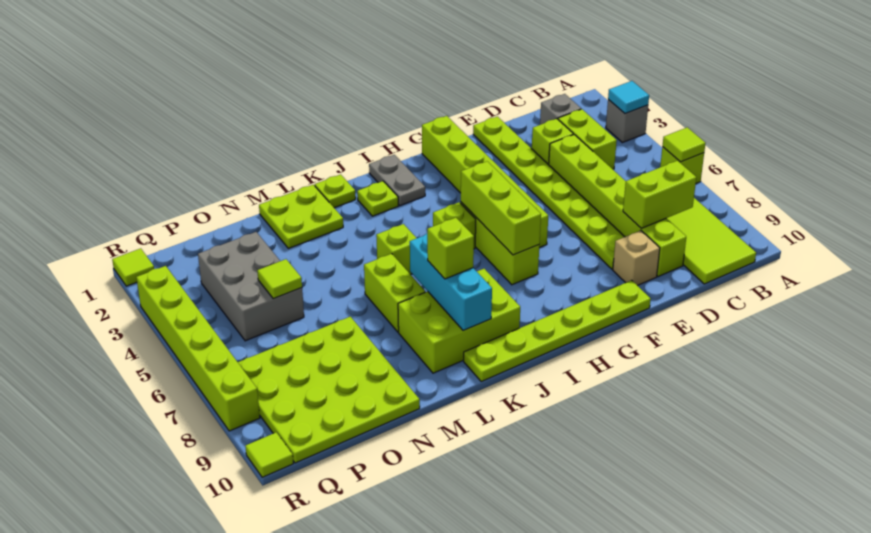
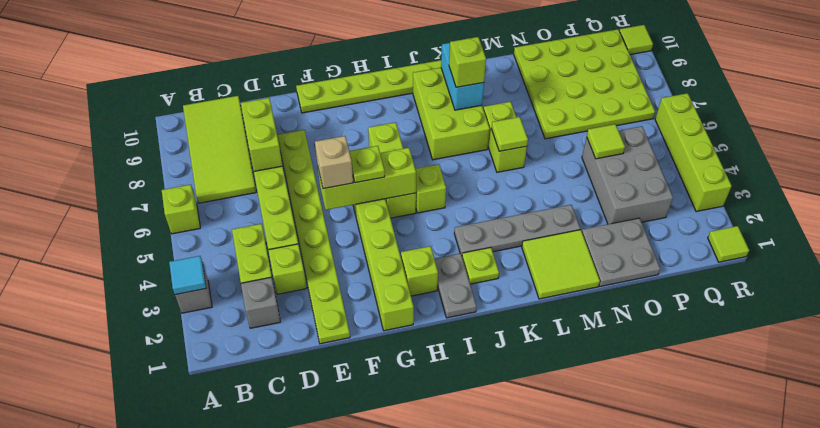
lime 1x1 tile [663,127,705,162] -> lime 1x1 tile moved to [492,117,528,151]
lime 1x2 brick [623,161,696,228] -> lime 1x2 brick turned to [241,98,283,171]
tan 1x1 brick [613,230,660,286] -> tan 1x1 brick moved to [315,136,353,189]
lime 1x3 brick [461,161,541,255] -> lime 1x3 brick turned to [318,148,416,210]
none -> grey 1x4 plate [454,205,580,255]
lime 2x3 brick [398,269,520,373] -> lime 2x3 brick turned to [413,68,490,160]
lime 1x1 plate [315,174,356,208] -> lime 1x1 plate moved to [349,146,385,183]
lime 1x1 brick [376,224,416,274] -> lime 1x1 brick moved to [401,246,438,296]
cyan 1x3 brick [410,234,492,331] -> cyan 1x2 brick [441,43,484,110]
lime 2x2 plate [259,185,343,248] -> lime 2x2 tile [522,230,600,299]
none -> grey 2x2 plate [582,218,660,286]
lime 1x6 brick [136,266,260,431] -> lime 1x4 brick [655,93,732,212]

